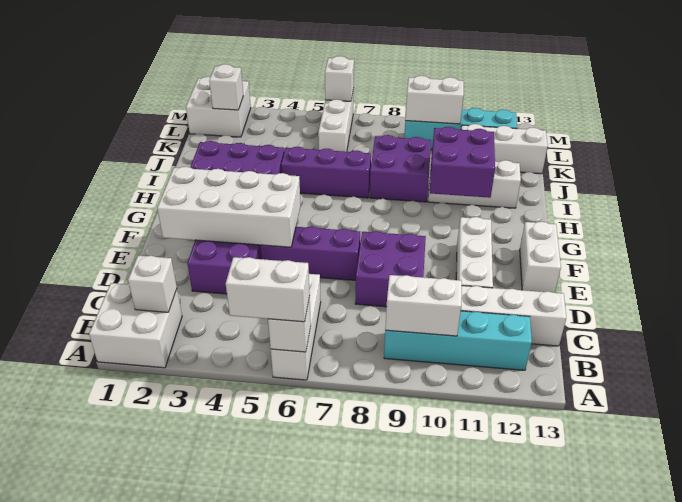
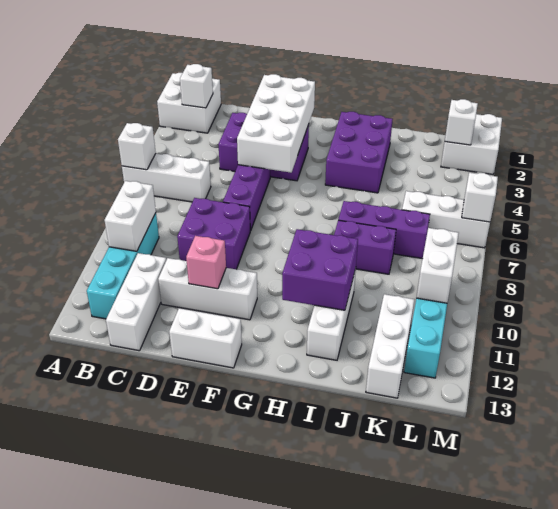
white 1x2 brick [226,257,310,322] -> none
none -> pink 1x1 brick [186,236,226,289]
purple 1x3 brick [281,147,371,198] -> purple 1x3 brick turned to [338,201,430,259]
purple 2x2 brick [370,135,431,202] -> purple 1x2 brick [334,220,396,274]

